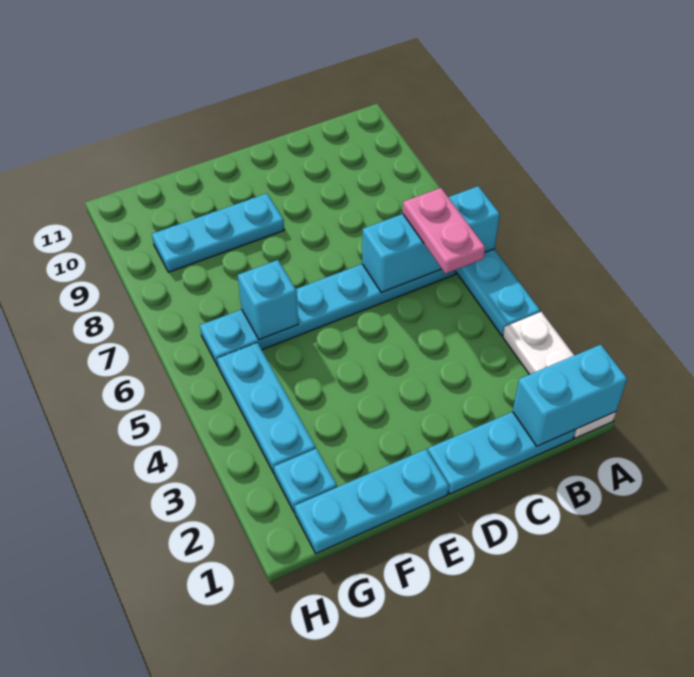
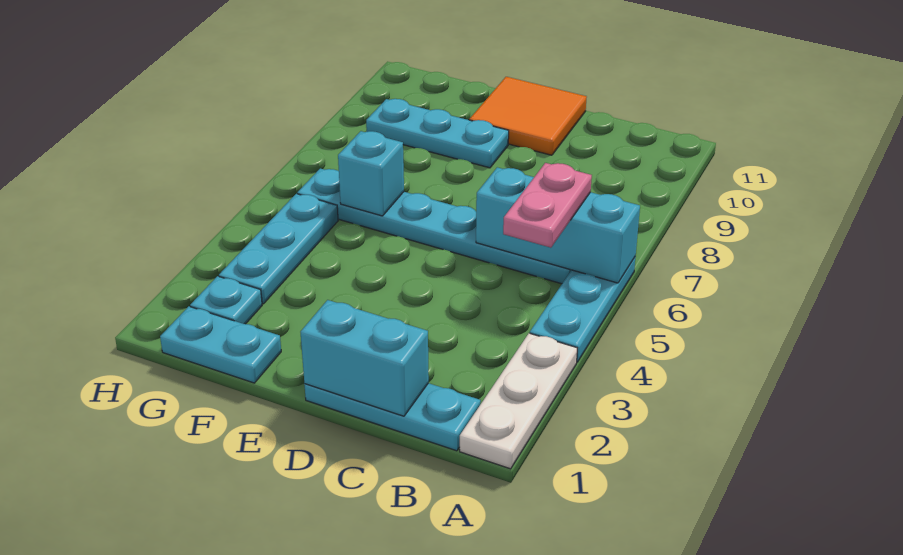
cyan 1x2 brick [513,345,627,446] -> cyan 1x2 brick moved to [301,300,429,416]
none -> orange 2x2 tile [469,77,587,155]
cyan 1x3 plate [295,449,449,553] -> cyan 1x2 plate [160,306,281,383]

